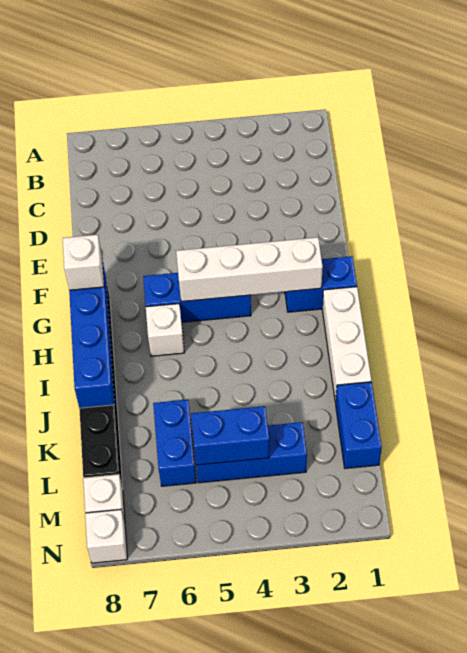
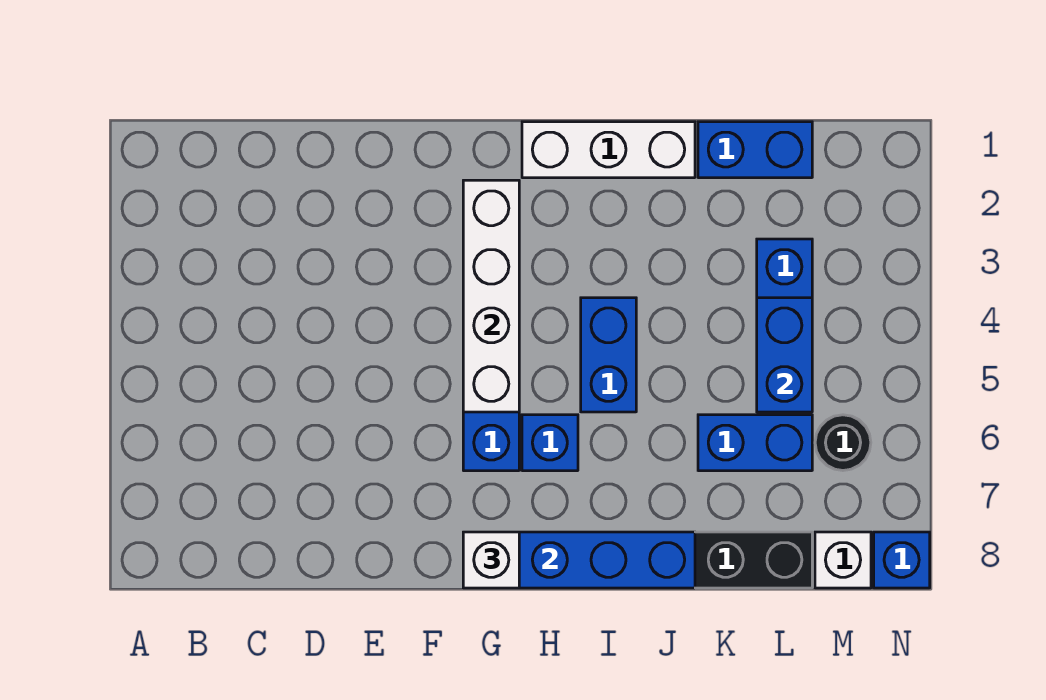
blue 1x2 brick [285,256,357,312] -> blue 1x2 brick moved to [581,298,636,412]
white 1x1 brick [146,304,184,356] -> blue 1x1 brick [522,415,578,471]
none -> black 1x1 round brick [815,415,871,471]
white 1x1 brick [85,509,127,563] -> blue 1x1 brick [874,532,930,588]

